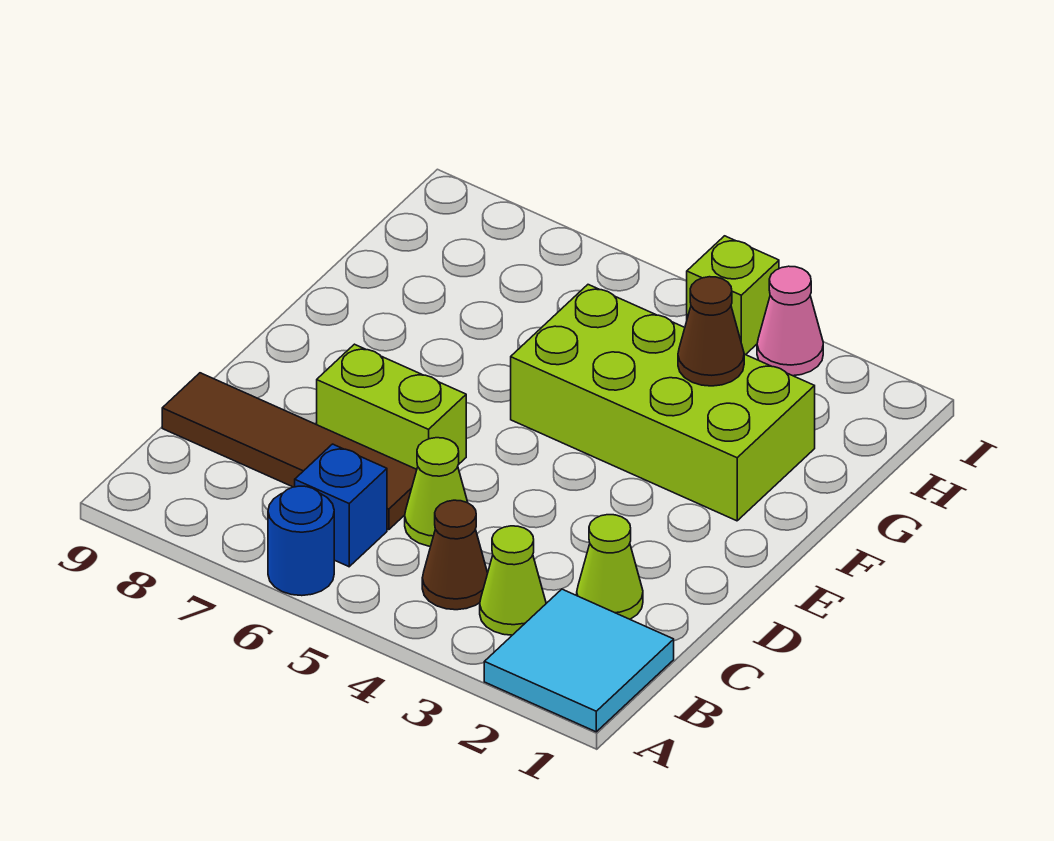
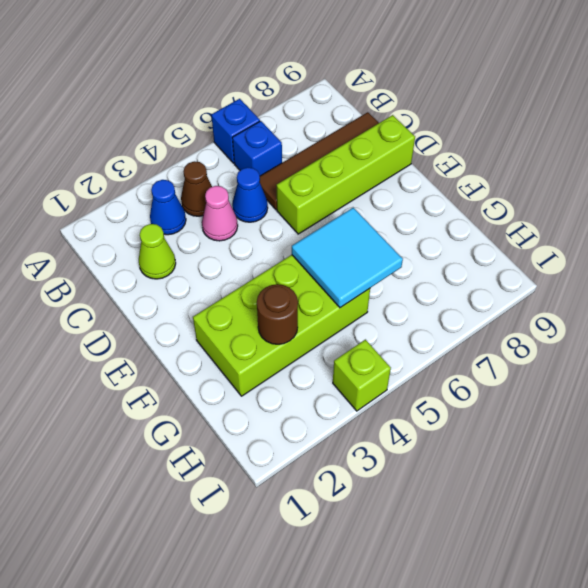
cyan 2x2 tile [484,589,674,732] -> cyan 2x2 tile moved to [292,208,403,308]
blue 1x1 round brick [268,486,334,596] -> blue 1x1 brick [211,99,260,163]
lime 1x1 cone [480,526,546,635] -> blue 1x1 cone [150,180,186,235]
lime 1x1 cone [405,438,468,546] -> blue 1x1 cone [232,167,268,222]
lime 1x2 brick [317,344,466,469] -> lime 1x4 brick [276,115,415,234]
brown 1x1 cone [678,277,744,386] -> brown 1x1 round brick [257,284,298,344]
pink 1x1 cone [757,266,823,376] -> pink 1x1 cone moved to [202,186,238,241]

